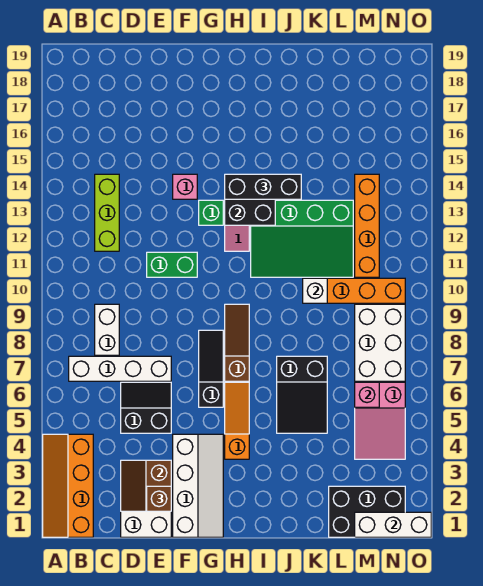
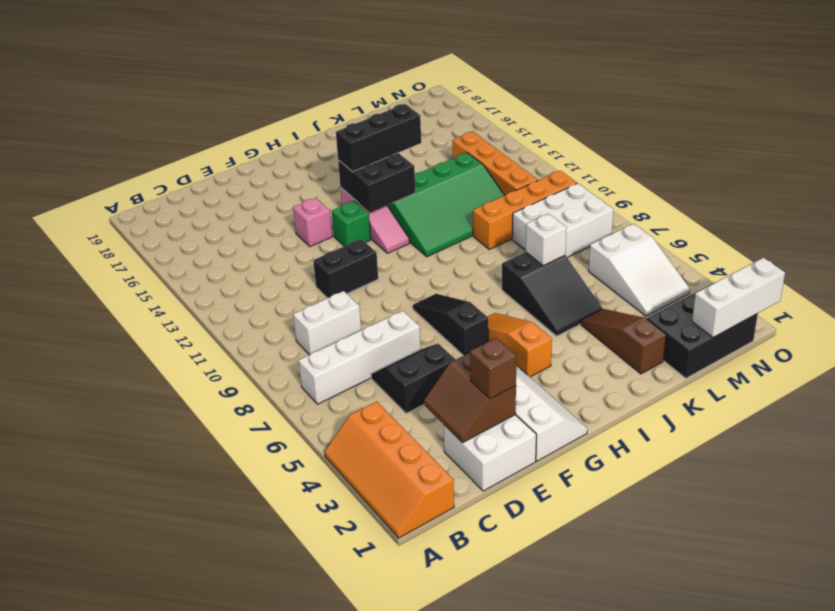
white 1x2 brick [95,304,119,355] -> white 1x2 brick turned to [293,291,361,355]
lime 1x3 brick [95,174,119,251] -> none
green 1x2 brick [147,252,197,277] -> black 1x2 brick [313,239,378,298]
brown 1x3 slope [225,304,249,381] -> brown 1x3 slope moved to [581,309,666,374]
white 1x1 brick [303,278,327,303] -> white 1x1 brick moved to [526,214,567,266]
pink 2x3 slope [355,382,405,459] -> white 2x3 slope [589,224,690,316]
pink 1x1 brick [355,382,379,407] -> none
white 2x3 brick [355,304,405,381] -> white 2x3 brick turned to [512,183,614,257]

